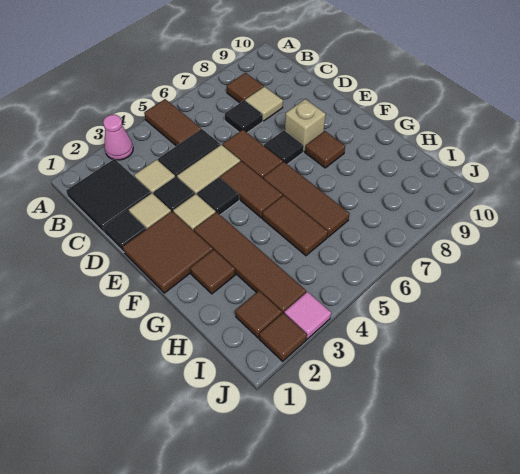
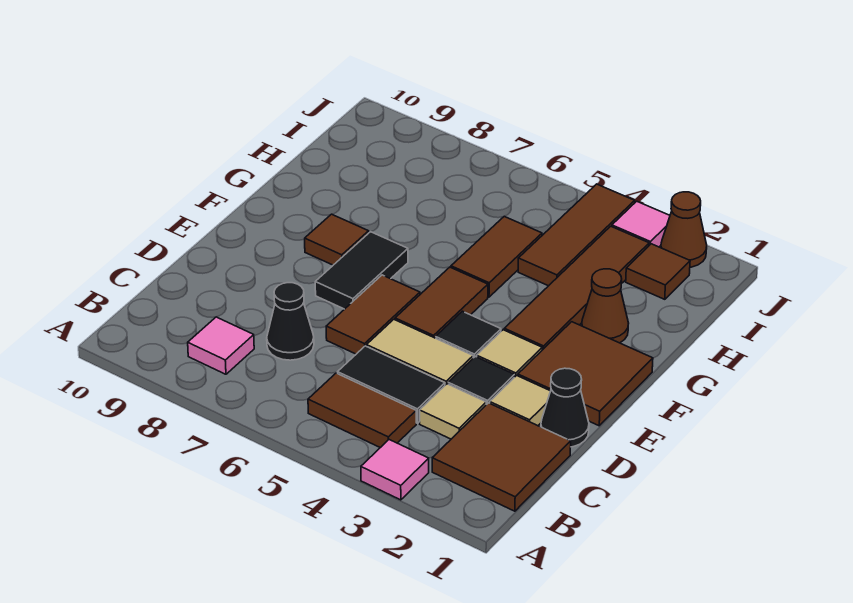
pink 1x1 cone [103,115,133,160] -> pink 1x1 tile [361,440,429,500]
brown 1x2 tile [144,99,201,146] -> brown 1x2 tile turned to [308,373,416,448]
black 2x2 tile [66,159,151,233] -> brown 2x2 tile [432,403,571,511]
brown 1x1 tile [227,73,264,103] -> pink 1x1 tile [188,317,254,374]
black 1x1 tile [225,100,263,133] -> black 1x1 cone [267,283,314,360]
tan 1x1 tile [245,87,283,121] -> none
black 1x1 tile [103,210,146,252] -> black 1x1 cone [541,368,589,447]
black 1x1 tile [264,130,304,164] -> black 1x2 tile [315,232,408,309]
tan 1x1 brick [285,99,326,152] -> none
brown 1x3 tile [263,162,350,237] -> brown 1x3 tile moved to [518,184,635,286]
brown 1x1 tile [190,250,235,294] -> brown 1x1 cone [582,269,629,343]
brown 1x1 tile [259,313,307,361] -> brown 1x1 cone [661,192,707,267]

